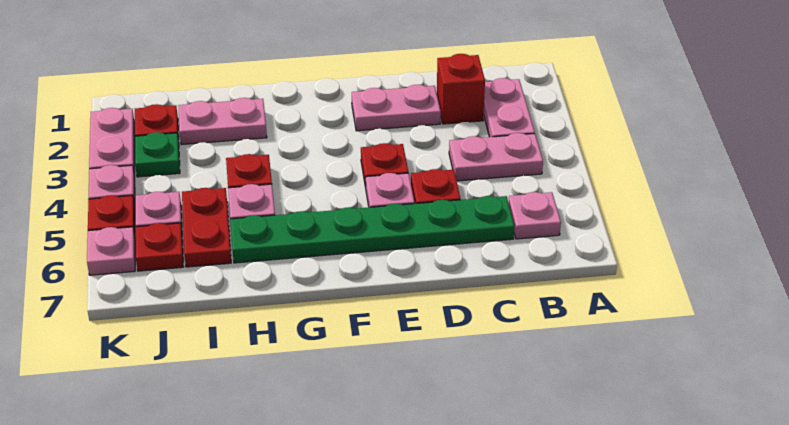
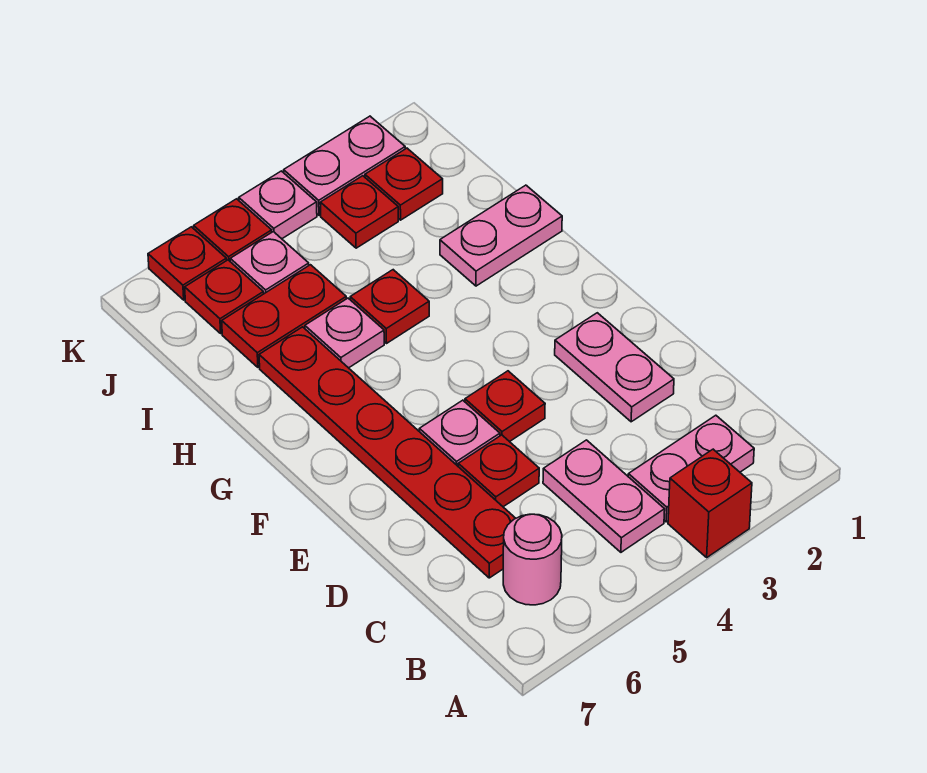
pink 1x1 plate [508,192,561,239] -> pink 1x1 round brick [503,514,562,605]
red 1x1 brick [437,54,485,124] -> red 1x1 brick moved to [668,449,752,557]
green 1x6 plate [230,196,514,263] -> red 1x6 plate [259,327,516,578]
pink 1x2 plate [178,98,267,145] -> pink 1x2 plate turned to [440,185,562,286]
green 1x1 plate [135,132,180,177] -> red 1x1 plate [320,176,398,248]
pink 1x1 plate [87,227,135,275] -> red 1x1 plate [148,227,226,300]

